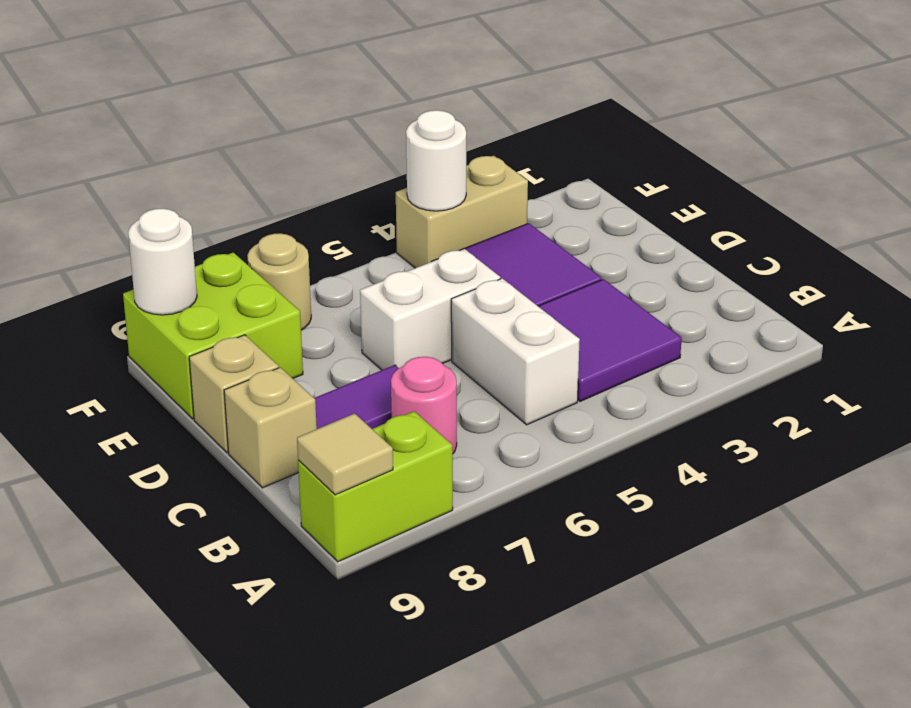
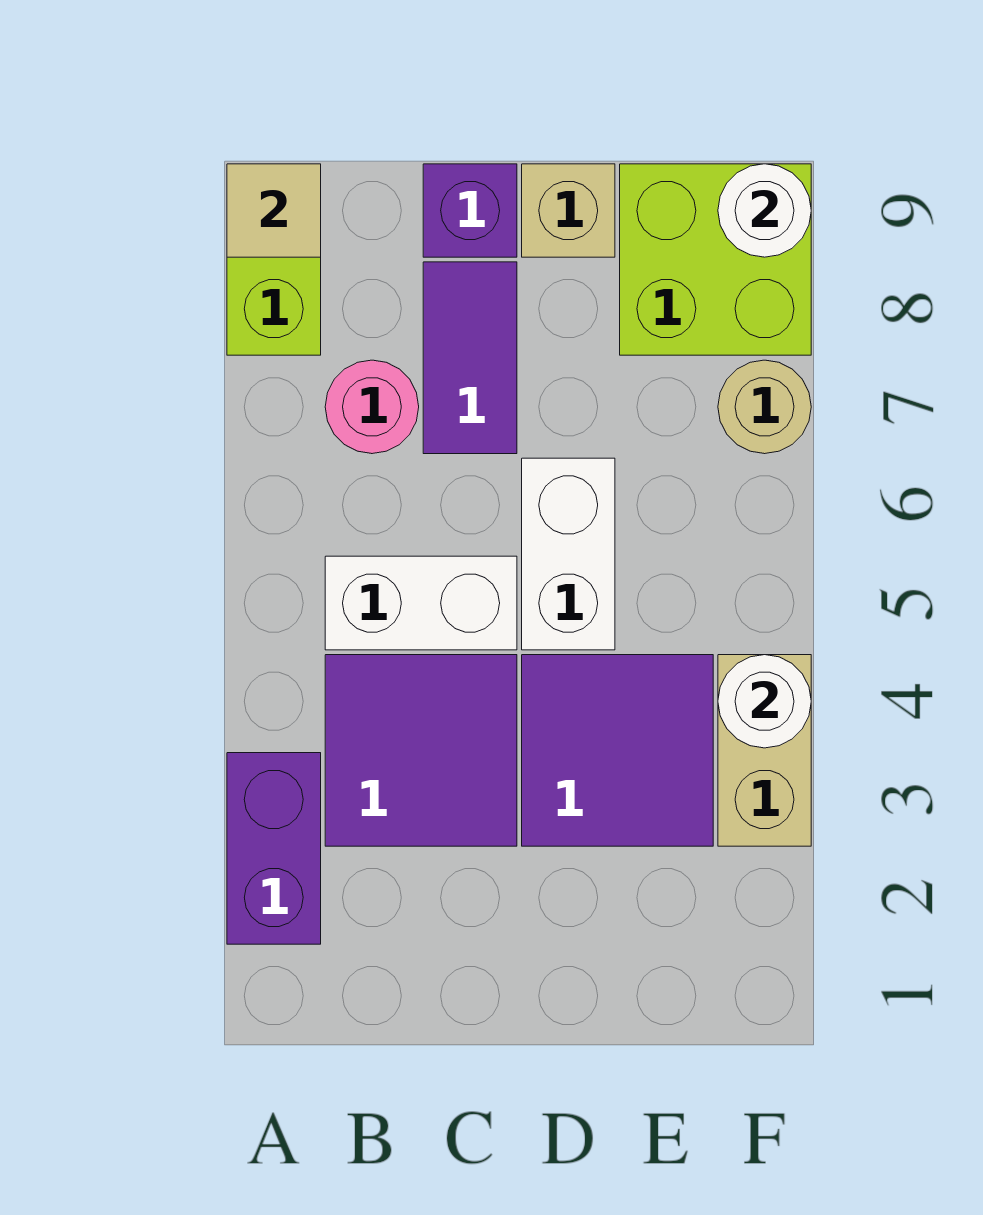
none -> purple 1x2 brick [227,753,321,944]
tan 1x1 brick [224,367,317,488] -> purple 1x1 brick [423,164,517,257]

